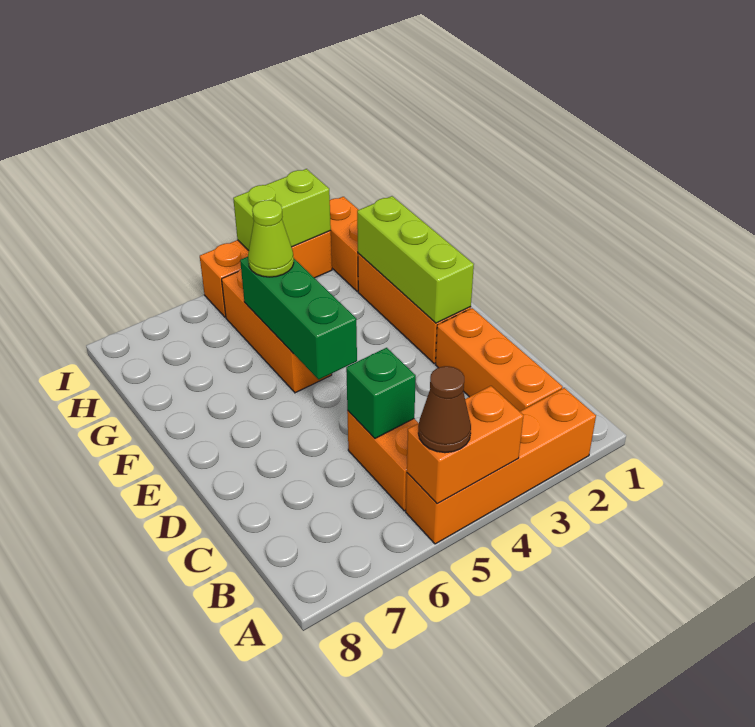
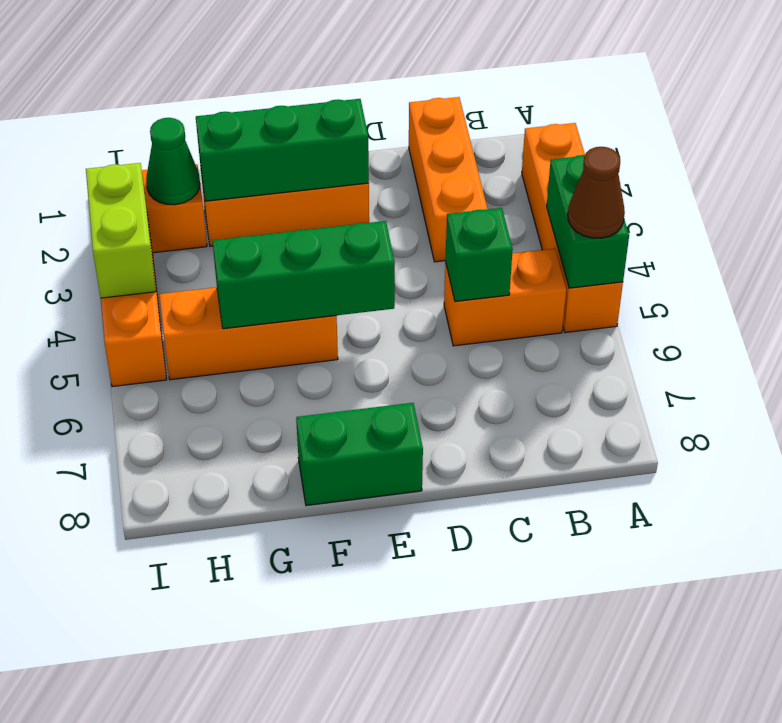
orange 1x2 brick [407,386,523,504] -> green 1x2 brick [547,155,629,288]
orange 1x3 brick [436,308,562,412] -> orange 1x3 brick turned to [409,97,487,262]
lime 1x3 brick [357,196,474,323] -> green 1x3 brick [196,99,369,201]
none -> green 1x2 brick [296,403,423,506]
lime 1x1 cone [248,200,294,277] -> none
none -> green 1x1 cone [146,118,200,205]

